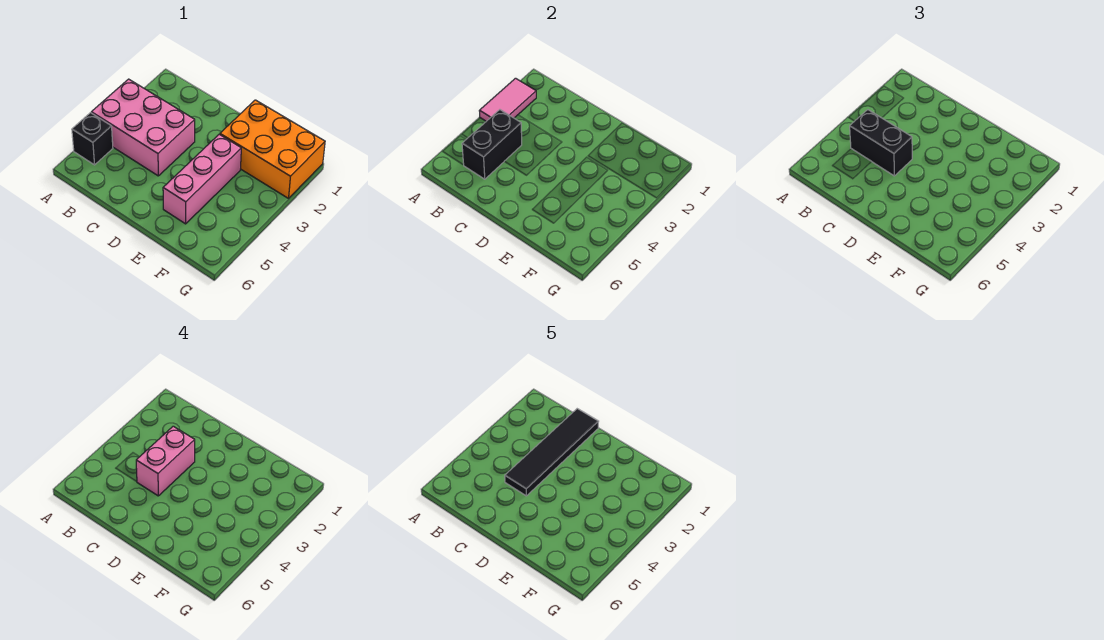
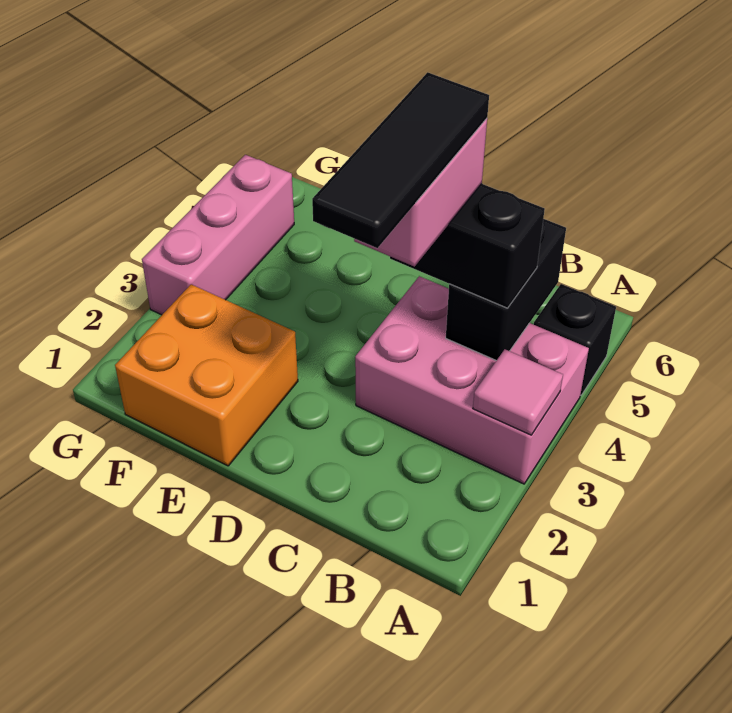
pink 1x2 tile [479,78,536,121] -> pink 1x1 tile [473,349,563,435]
black 1x4 tile [505,409,599,496] -> black 1x3 tile [312,72,489,248]
orange 2x3 brick [220,100,325,198] -> orange 2x2 brick [115,284,298,466]
pink 1x3 brick [163,134,241,224] -> pink 1x3 brick moved to [142,155,294,315]

